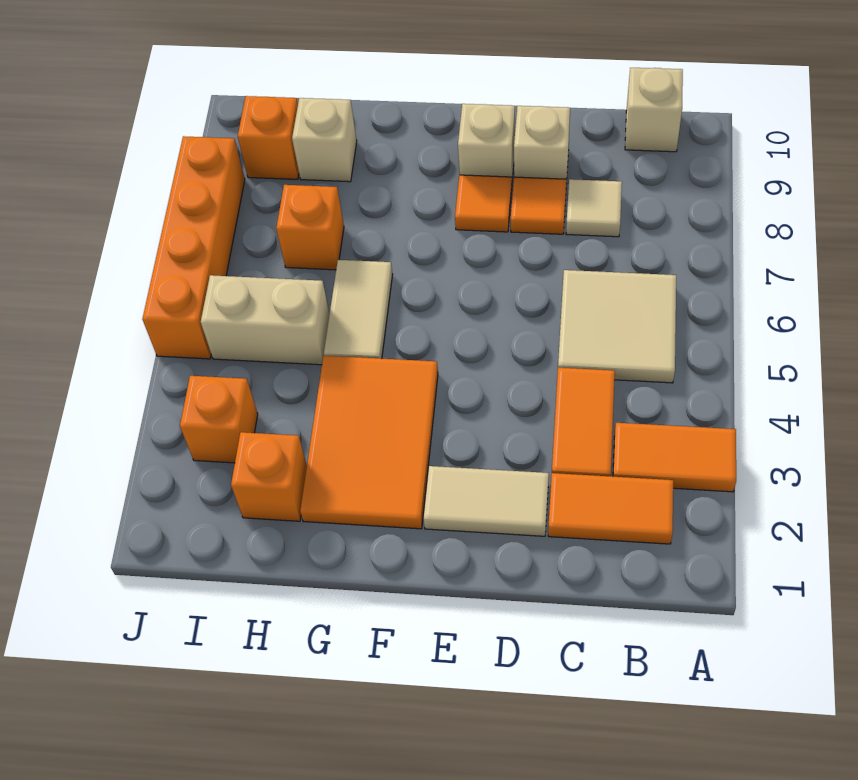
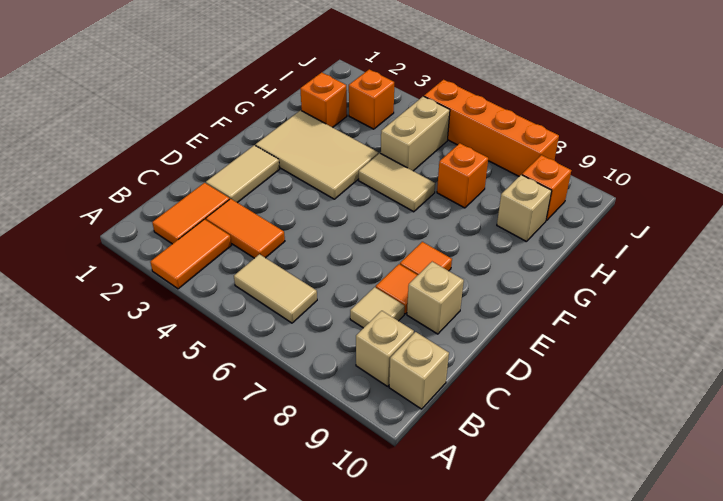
tan 2x2 tile [558,270,676,383] -> tan 1x2 tile [234,254,317,323]
tan 1x1 brick [458,104,515,184] -> tan 1x1 brick moved to [356,311,414,386]
orange 2x3 tile [300,356,438,529] -> tan 2x3 tile [255,110,378,199]

